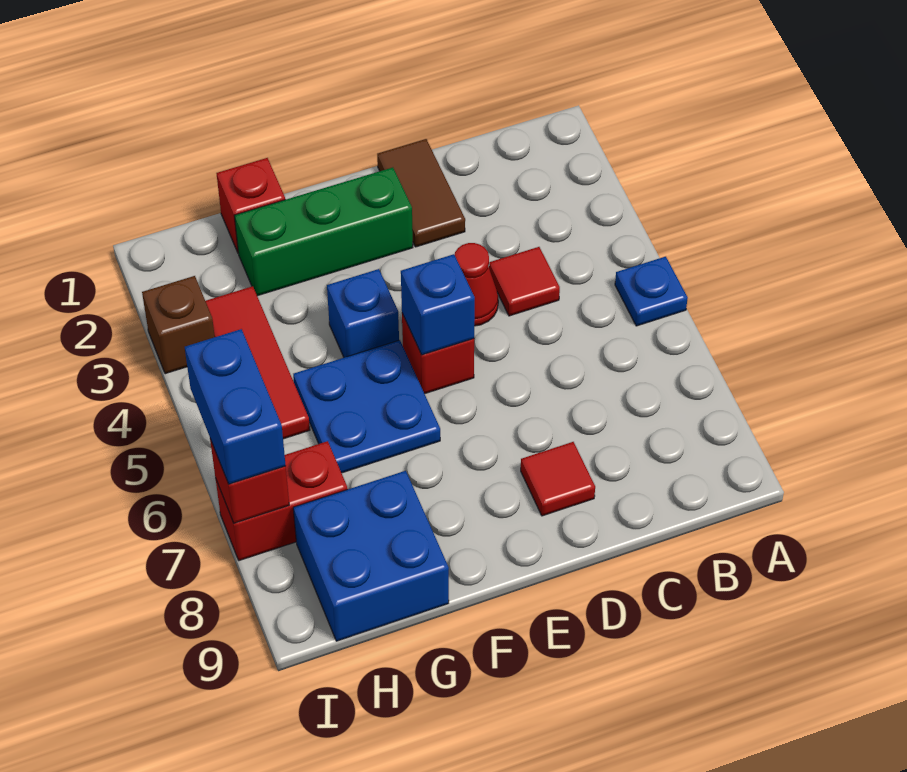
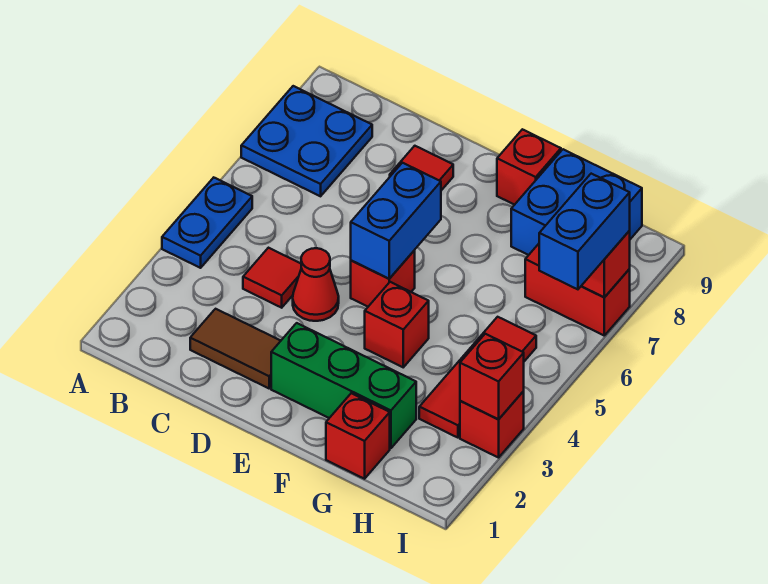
blue 1x1 plate [615,257,688,326] -> blue 1x2 plate [162,178,252,268]
brown 1x2 tile [377,139,465,247] -> brown 1x2 tile turned to [190,309,281,388]
blue 1x1 brick [401,254,475,355] -> blue 1x2 brick [351,163,441,279]
blue 1x1 brick [327,269,399,358] -> red 1x1 brick [365,282,429,367]
blue 2x2 plate [293,340,440,473] -> blue 2x2 plate moved to [241,86,372,196]
none -> red 1x1 brick [497,129,561,205]
brown 1x1 brick [142,276,215,374] -> red 1x1 brick [460,391,524,458]
none -> red 1x1 brick [460,334,524,419]

